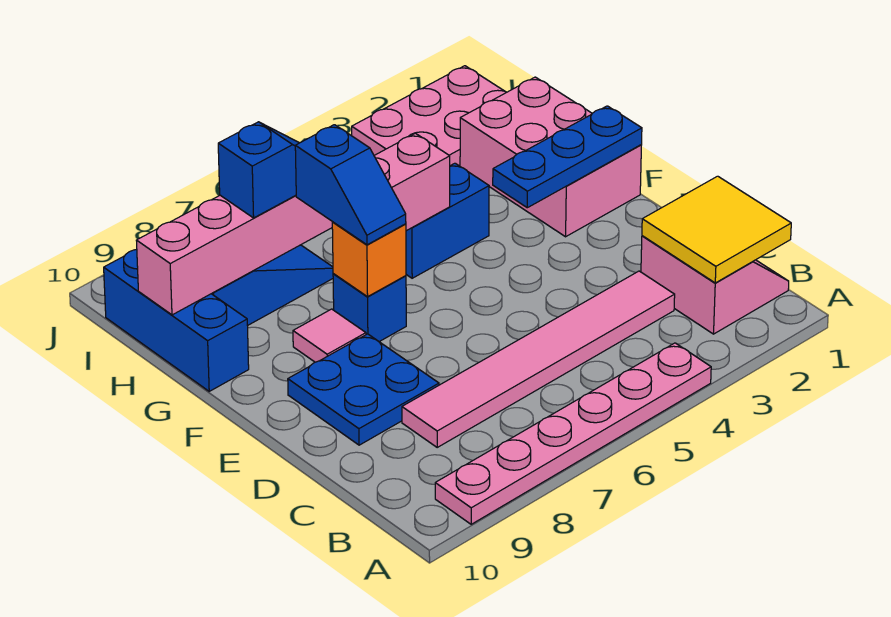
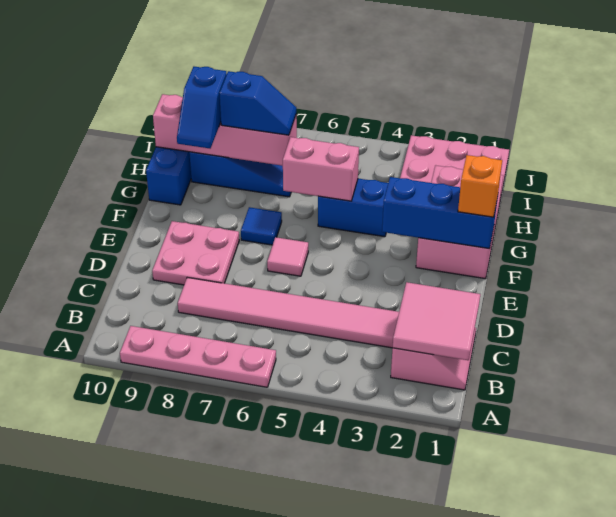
pink 1x6 plate [435,343,711,524] -> pink 1x4 plate [120,326,276,387]
yellow 2x2 tile [642,176,791,283] -> pink 2x2 tile [393,282,480,360]
blue 2x2 plate [288,334,439,445] -> pink 2x2 plate [152,221,239,285]
blue 1x3 plate [493,106,642,208] -> blue 1x3 brick [382,177,498,249]
blue 1x1 brick [333,274,406,342] -> blue 1x1 tile [241,207,282,245]
orange 1x1 brick [332,222,406,297] -> orange 1x1 brick moved to [458,155,502,217]
blue 1x2 slope [295,125,406,245] -> blue 1x2 slope moved to [177,67,227,148]
pink 1x1 tile [293,309,366,362] -> pink 1x1 tile moved to [267,237,308,276]

